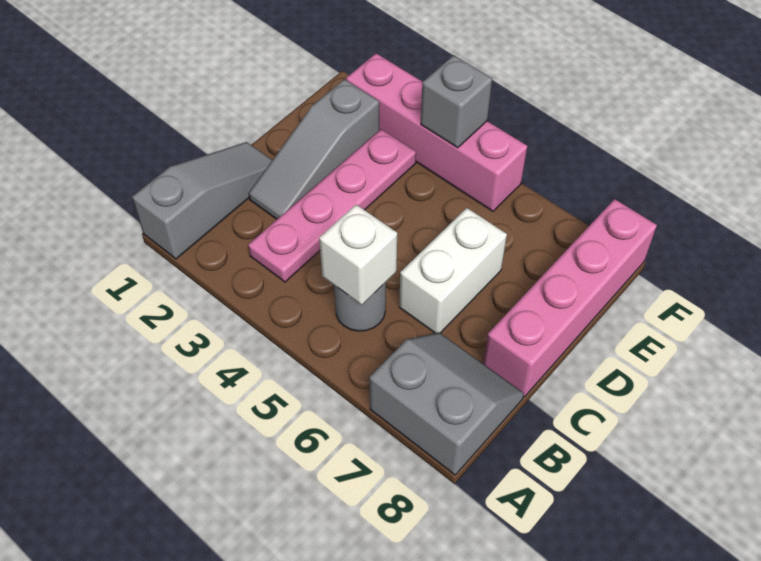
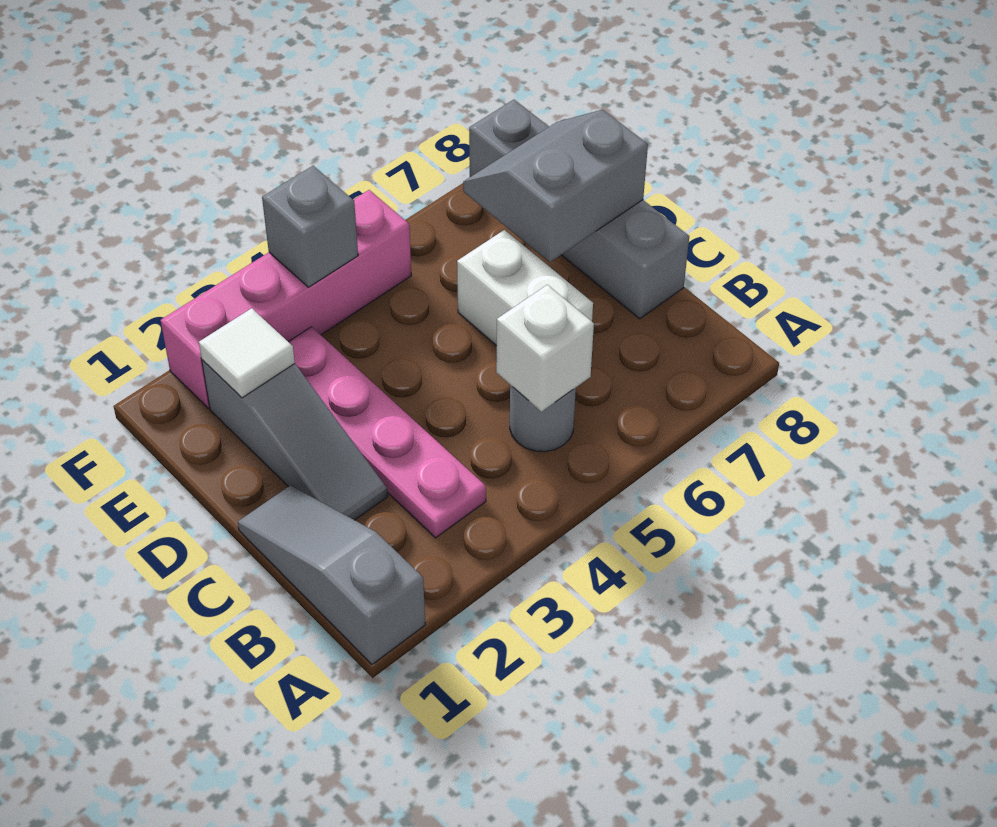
grey 2x2 slope [369,332,524,475] -> grey 2x2 slope moved to [463,110,648,262]
pink 1x4 brick [483,199,657,397] -> grey 1x4 brick [469,100,689,319]
none -> white 1x1 tile [199,308,295,398]

